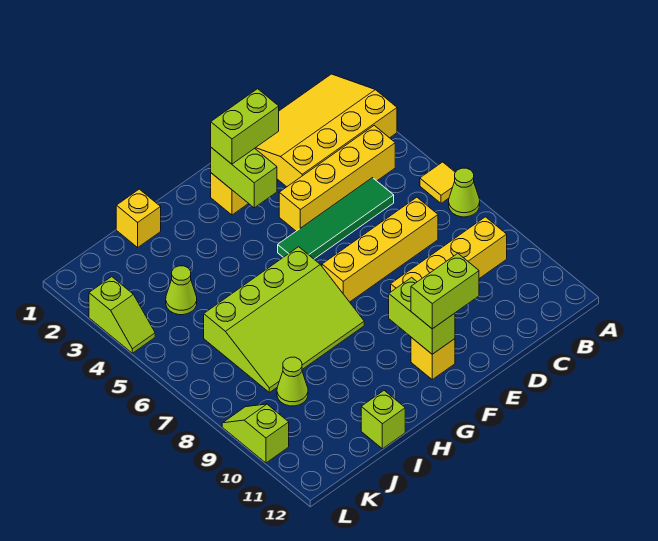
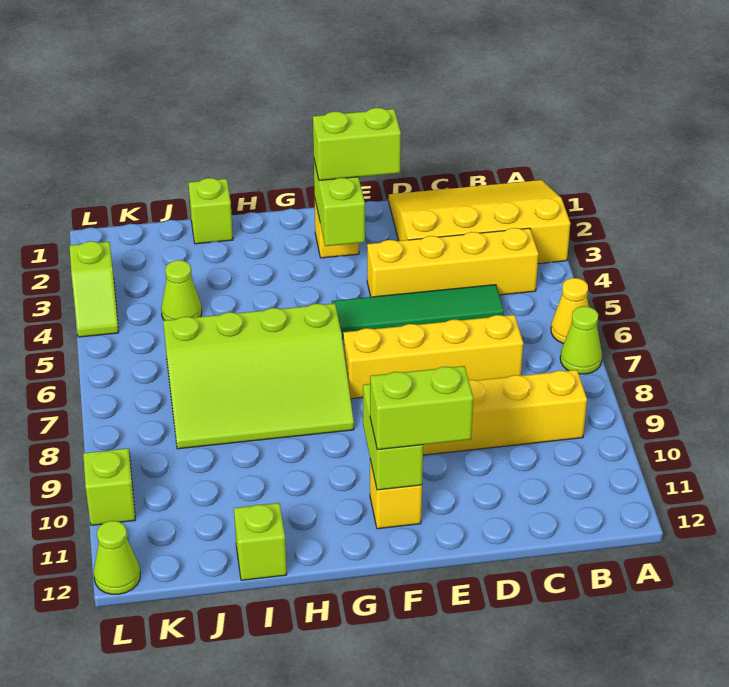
yellow 1x1 tile [420,162,455,203] -> yellow 1x1 cone [551,278,589,344]
yellow 1x1 brick [116,189,161,247] -> lime 1x1 brick [189,178,233,244]
lime 1x1 cone [277,357,308,406] -> lime 1x1 cone moved to [94,521,140,594]

